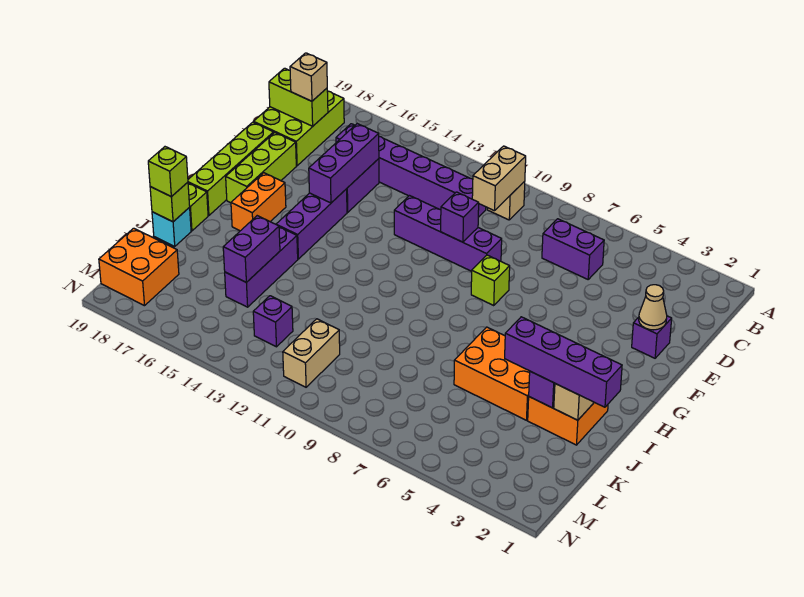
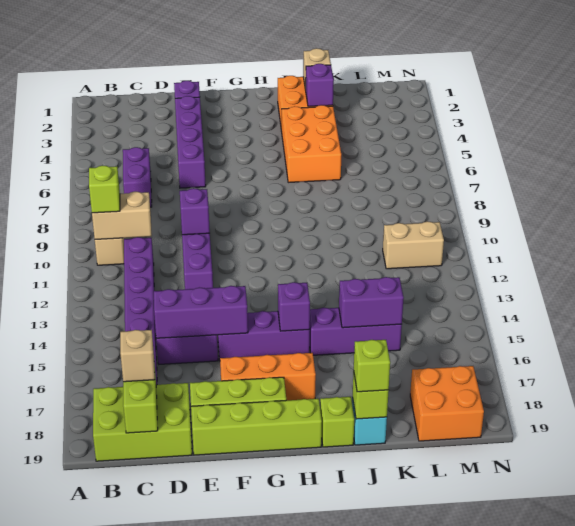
tan 1x1 cone [639,285,667,330] -> none
lime 1x1 brick [471,255,510,305] -> lime 1x1 brick moved to [89,165,120,213]
orange 1x2 brick [231,173,286,231] -> orange 1x3 brick [220,353,316,400]
purple 1x4 brick [505,317,622,407] -> purple 1x4 brick moved to [175,96,206,188]
purple 1x1 brick [253,296,293,347] -> purple 1x1 brick moved to [278,282,310,331]

